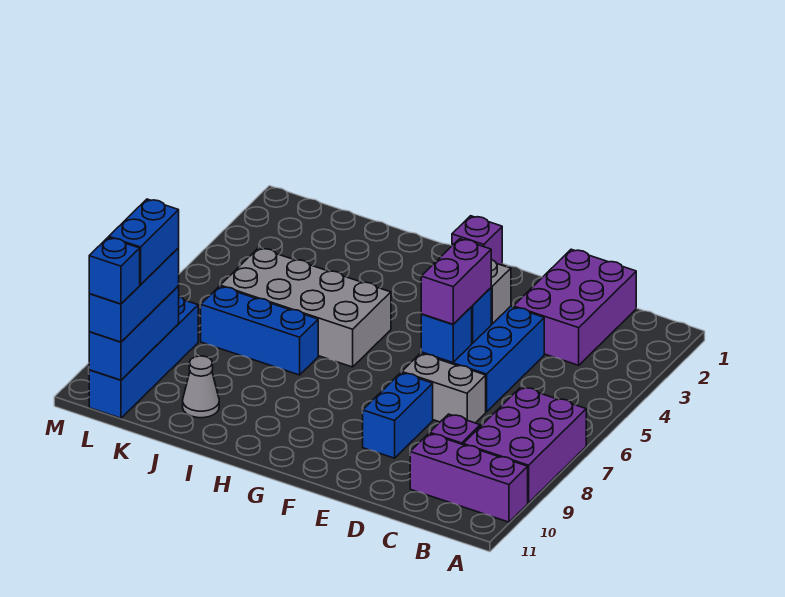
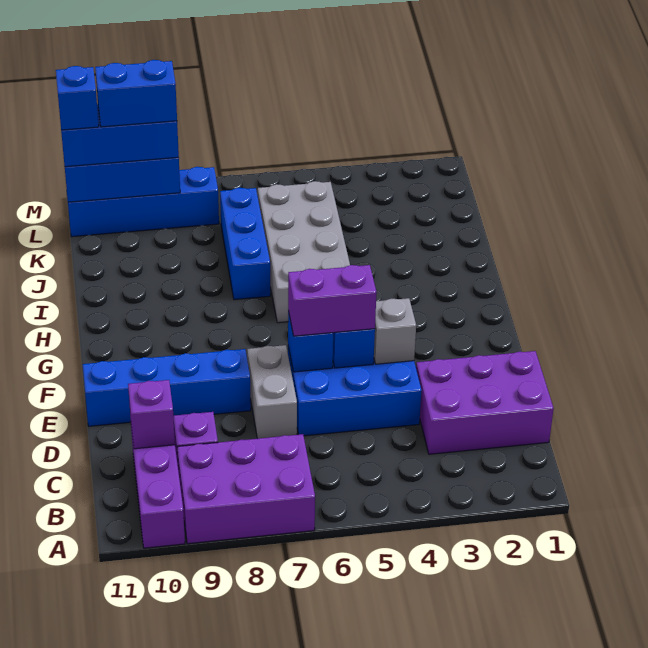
blue 1x2 brick [363,372,433,458] -> blue 1x4 brick [83,349,251,426]
purple 1x1 brick [452,216,502,265] -> purple 1x1 brick moved to [128,380,175,449]
grey 1x1 cone [183,356,219,418] -> none

